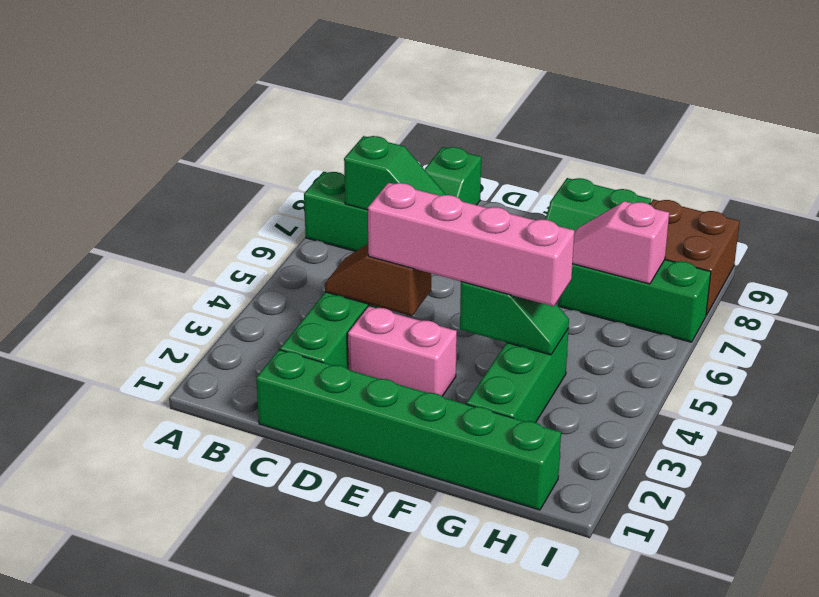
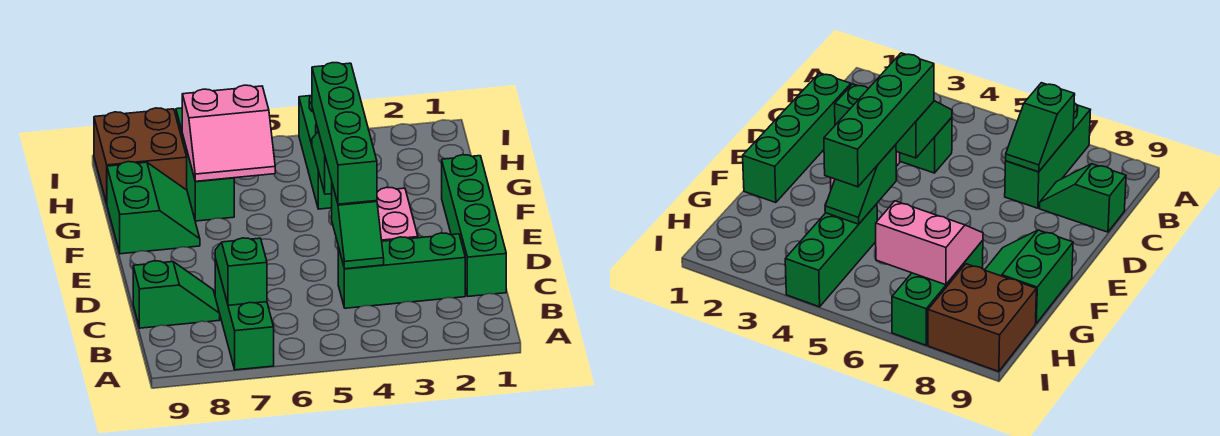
green 1x6 brick [256,350,561,510] -> green 1x4 brick [442,155,506,296]
brown 1x2 slope [325,244,431,316] -> green 1x2 slope [332,184,384,269]
pink 1x4 brick [368,183,574,307] -> green 1x4 brick [312,63,377,204]
green 1x3 brick [466,329,569,423] -> green 1x3 brick turned to [299,96,332,209]
pink 1x2 slope [572,201,669,284] -> pink 2x2 slope [182,85,275,181]

